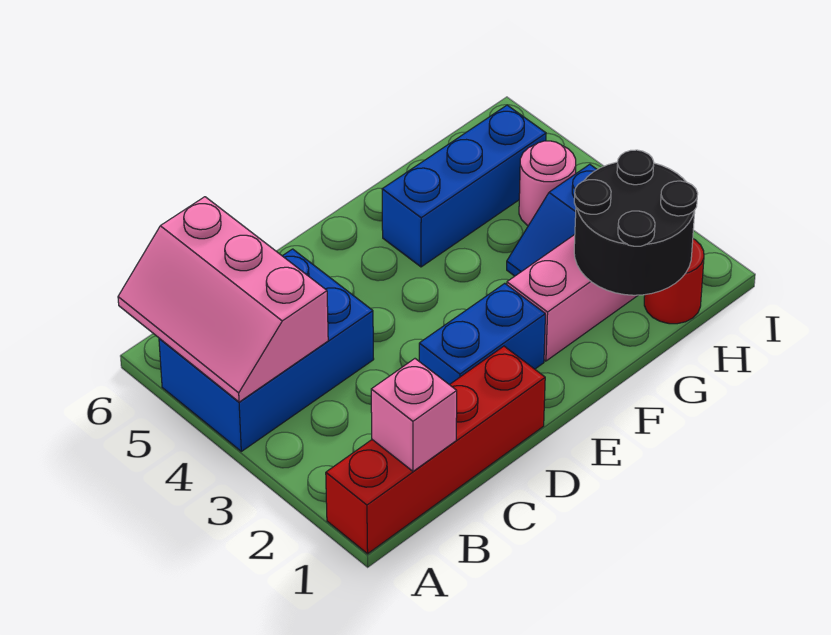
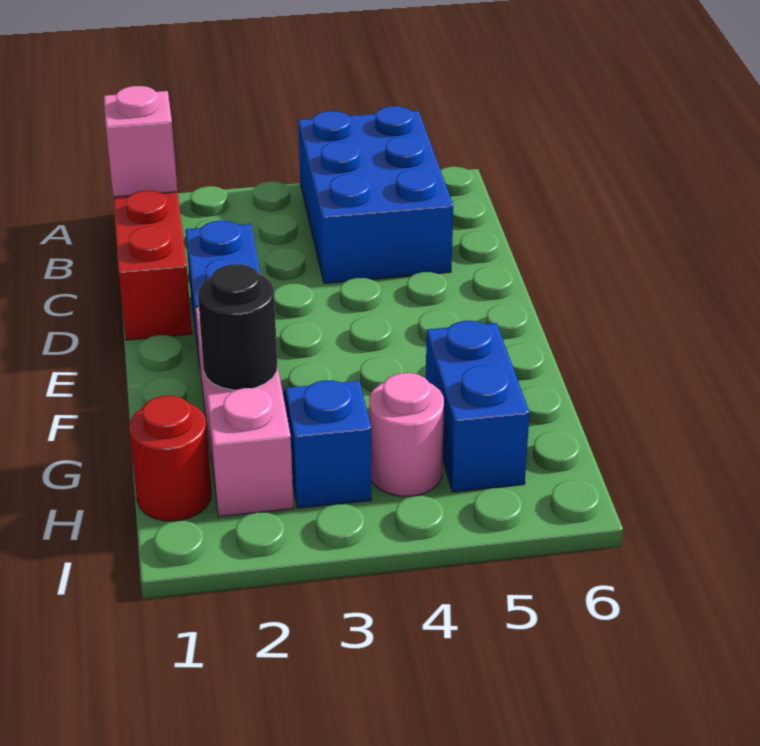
pink 2x3 slope [118,197,328,402] -> none
blue 1x3 brick [382,105,546,267] -> blue 1x2 brick [426,321,530,492]
black 2x2 round brick [574,150,698,295] -> black 1x1 round brick [198,264,277,390]

